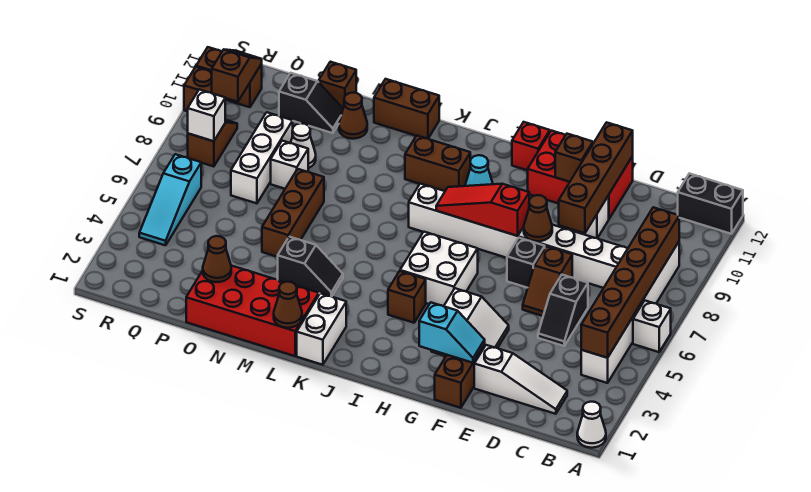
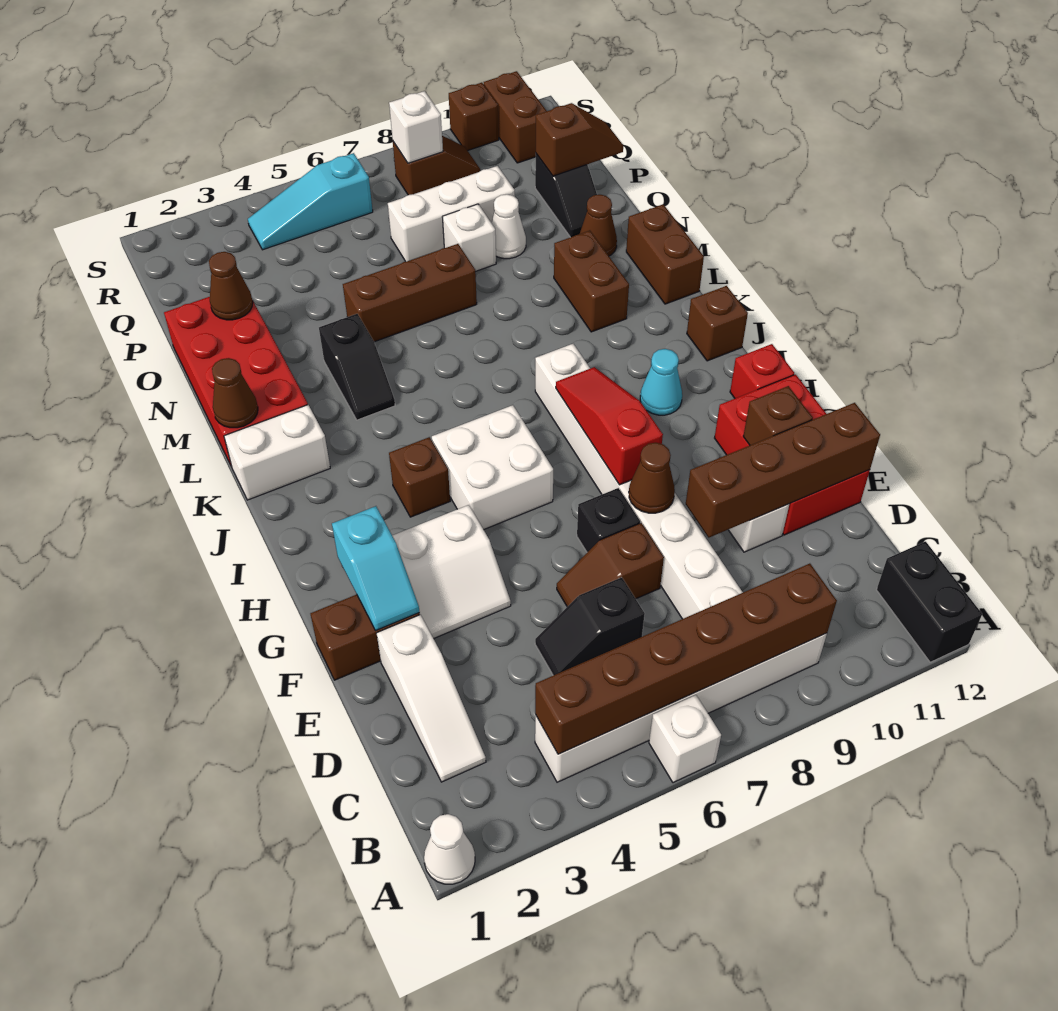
brown 1x2 brick [405,136,470,191] -> brown 1x2 brick moved to [554,231,629,332]
brown 1x1 brick [319,62,356,108] -> brown 1x1 brick moved to [687,286,748,361]
brown 1x2 slope [212,50,262,102] -> brown 1x2 slope moved to [536,103,623,176]

